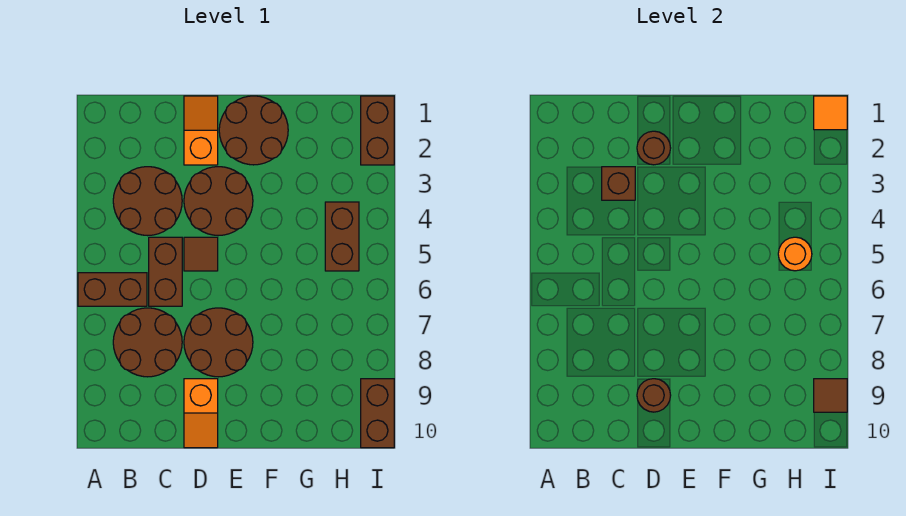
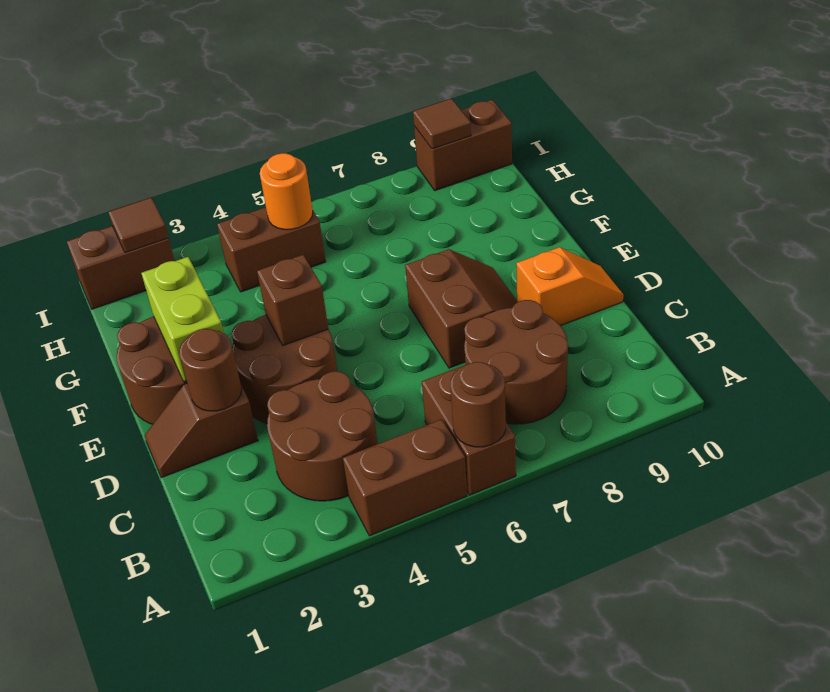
brown 1x1 brick [602,167,635,200] -> brown 1x1 brick moved to [257,255,328,346]
brown 1x2 brick [149,237,182,306] -> brown 1x2 brick moved to [343,419,467,536]
orange 1x2 slope [184,96,218,165] -> brown 1x2 slope [144,383,258,478]
brown 1x1 tile [184,237,218,271] -> brown 1x1 tile moved to [108,197,169,253]
brown 2x2 round brick [184,308,253,377] -> brown 2x2 slope [405,249,518,368]
brown 1x1 round brick [637,379,671,412] -> brown 1x1 round brick moved to [450,362,506,447]
none -> lime 1x2 brick [141,257,224,382]
orange 1x1 tile [814,96,847,130] -> none

